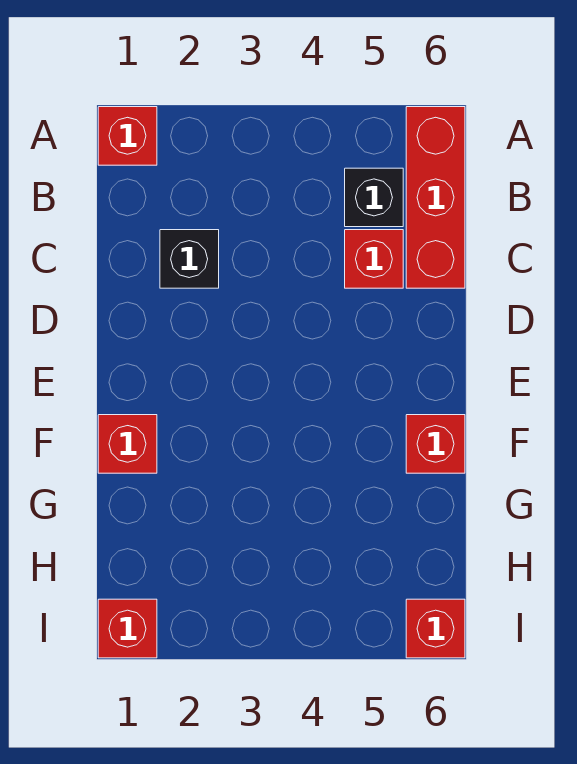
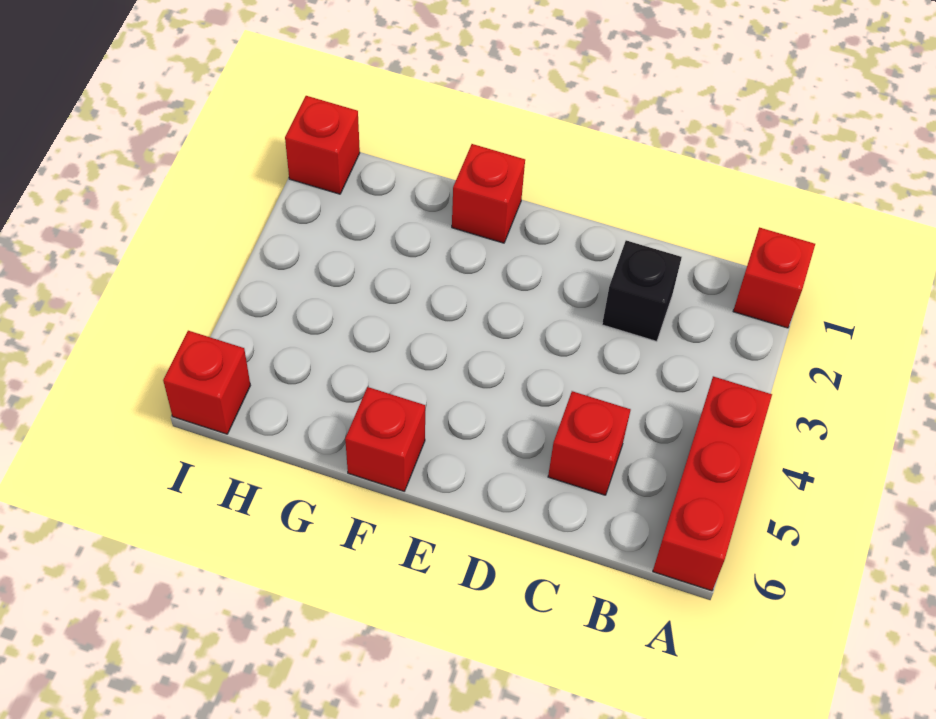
red 1x3 brick [406,107,465,288] -> red 1x3 brick turned to [653,376,772,591]
black 1x1 brick [345,168,403,227] -> none

